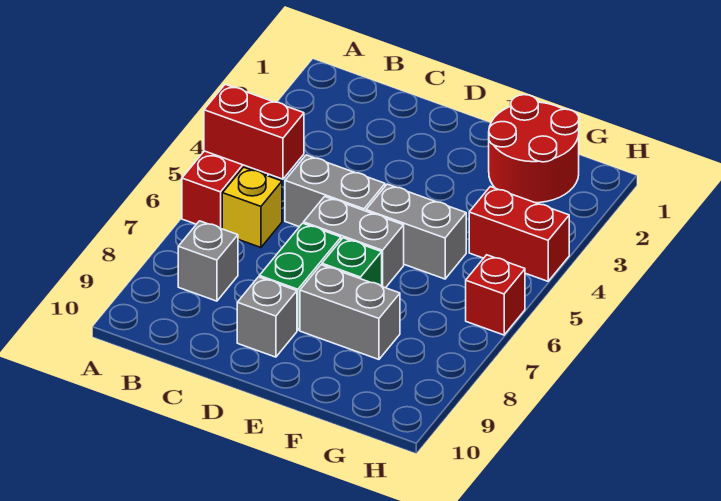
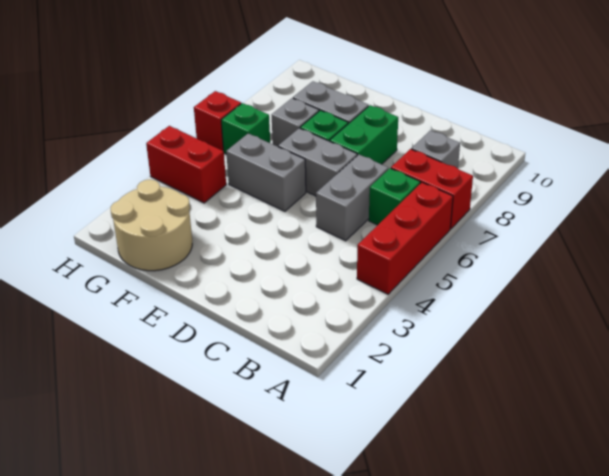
red 1x2 brick [204,84,304,179] -> red 1x2 brick moved to [391,149,473,229]
yellow 1x1 brick [222,167,282,247] -> green 1x1 brick [369,168,420,225]
grey 1x2 brick [285,155,385,227] -> grey 1x2 brick turned to [316,155,388,241]
grey 1x1 brick [237,277,297,357] -> grey 1x1 brick moved to [272,98,319,147]
red 2x2 round brick [489,95,579,203] -> tan 2x2 round brick [111,179,192,271]
none -> green 1x1 brick [221,103,270,154]

